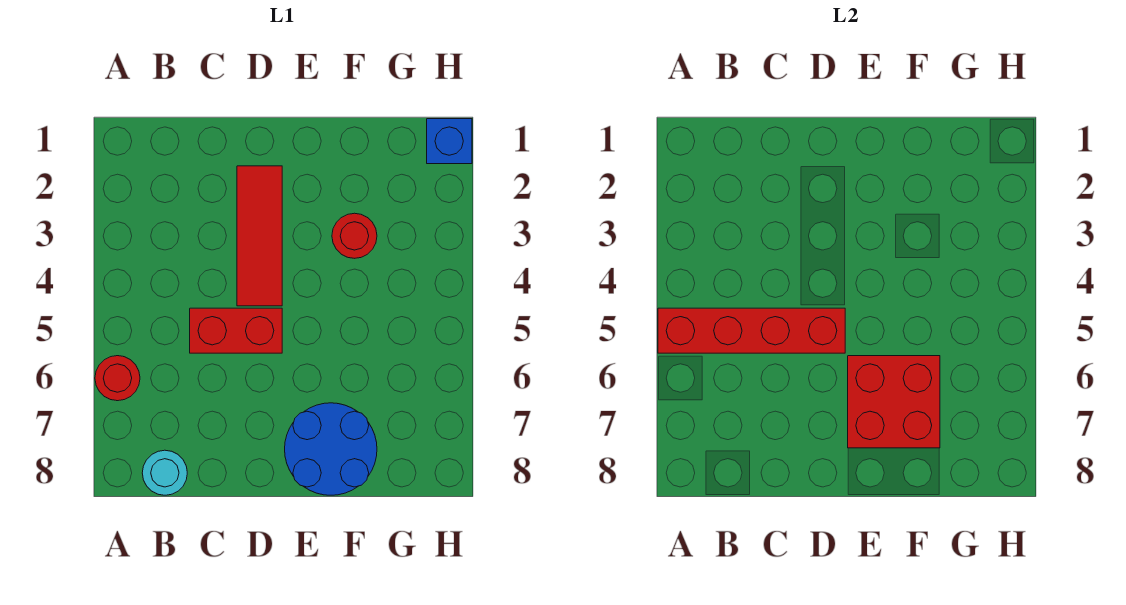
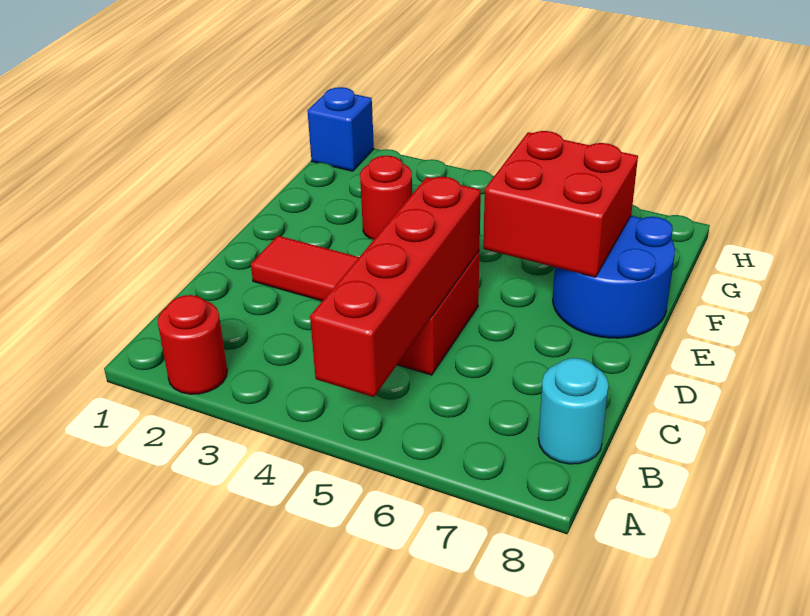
red 1x1 round brick [95,356,140,401] -> red 1x1 round brick moved to [158,295,227,394]

